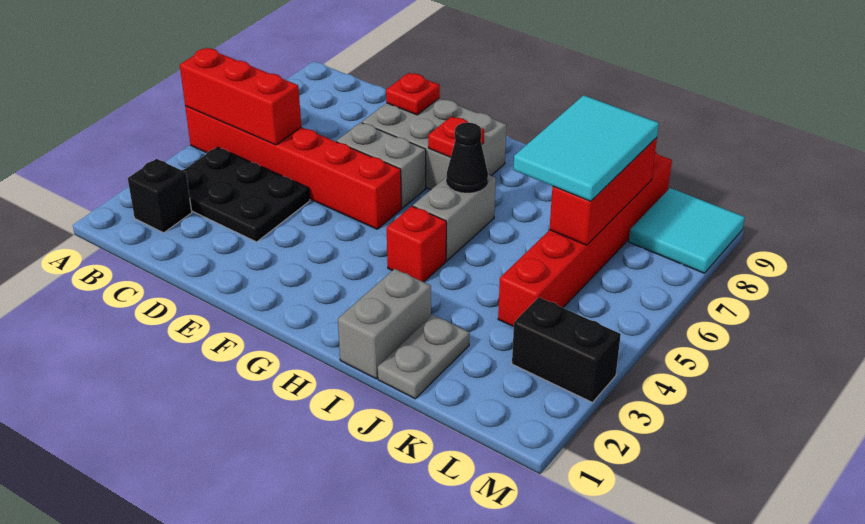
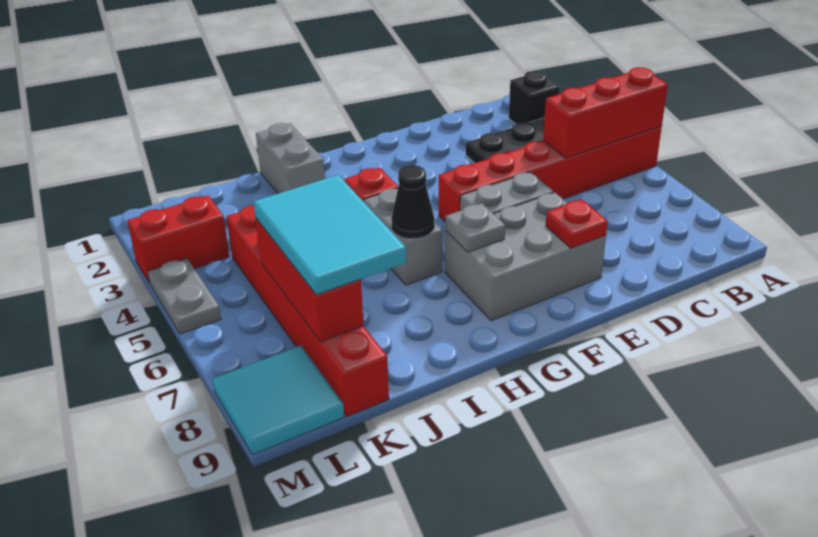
red 1x1 plate [428,117,484,157] -> grey 1x1 plate [445,203,505,252]
grey 1x2 plate [378,315,470,399] -> grey 1x2 plate moved to [148,259,221,334]
black 1x2 brick [512,297,621,402] -> red 1x2 brick [127,195,229,283]

